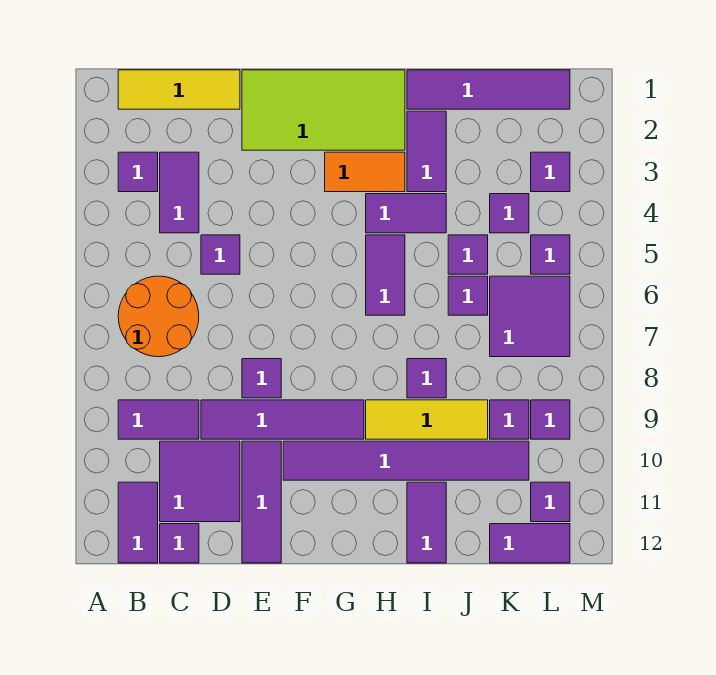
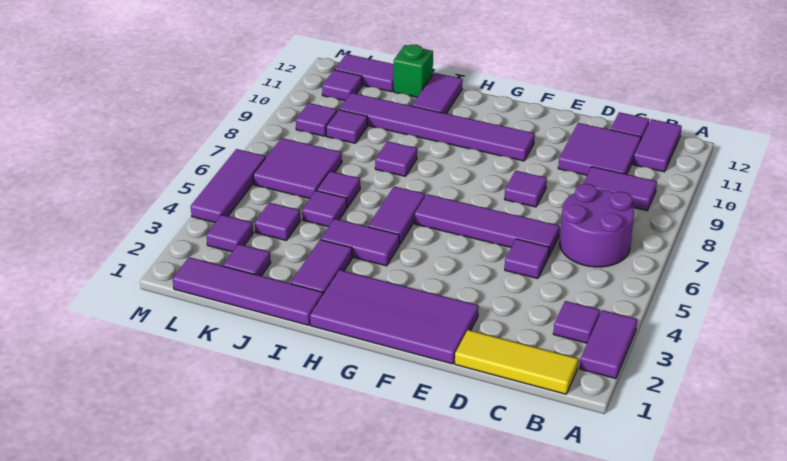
orange 2x2 round brick [118,276,199,357] -> purple 2x2 round brick [560,184,634,267]
purple 1x2 tile [160,152,199,233] -> purple 1x2 tile moved to [580,310,637,379]
purple 1x4 tile [201,400,364,439] -> purple 1x4 tile moved to [415,194,560,256]
lime 2x4 tile [242,70,405,150] -> purple 2x4 tile [310,270,479,364]
purple 1x3 tile [242,441,281,563] -> purple 1x3 tile moved to [191,149,266,223]
orange 1x2 tile [325,152,405,192] -> none
yellow 1x3 tile [366,400,488,439] -> none
none -> green 1x1 brick [394,45,433,97]
purple 1x1 tile [531,235,570,274] -> purple 1x1 tile moved to [223,244,271,276]

